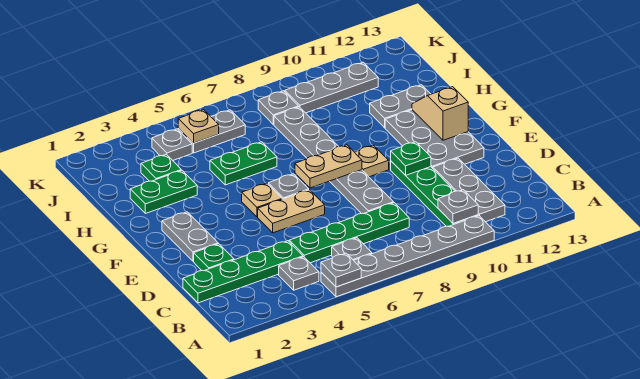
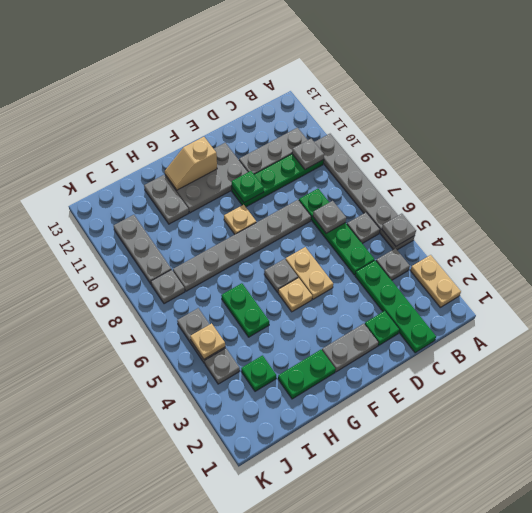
none -> grey 1x1 plate [313,201,346,233]
tan 1x2 plate [295,145,362,188] -> tan 1x2 plate moved to [410,255,461,307]
green 1x2 plate [130,170,197,214] -> green 1x2 plate turned to [278,350,335,399]

